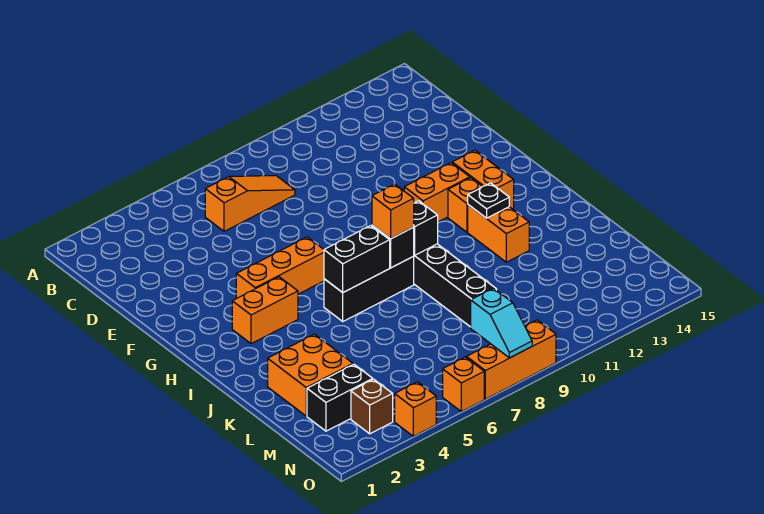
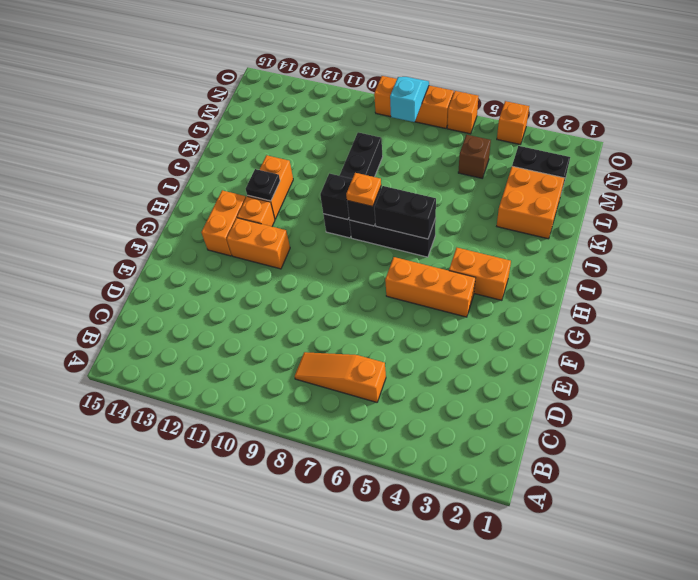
orange 1x1 brick [372,184,414,239] -> orange 1x1 plate [346,173,381,207]
brown 1x1 brick [351,379,393,434] -> brown 1x1 brick moved to [458,135,491,178]

